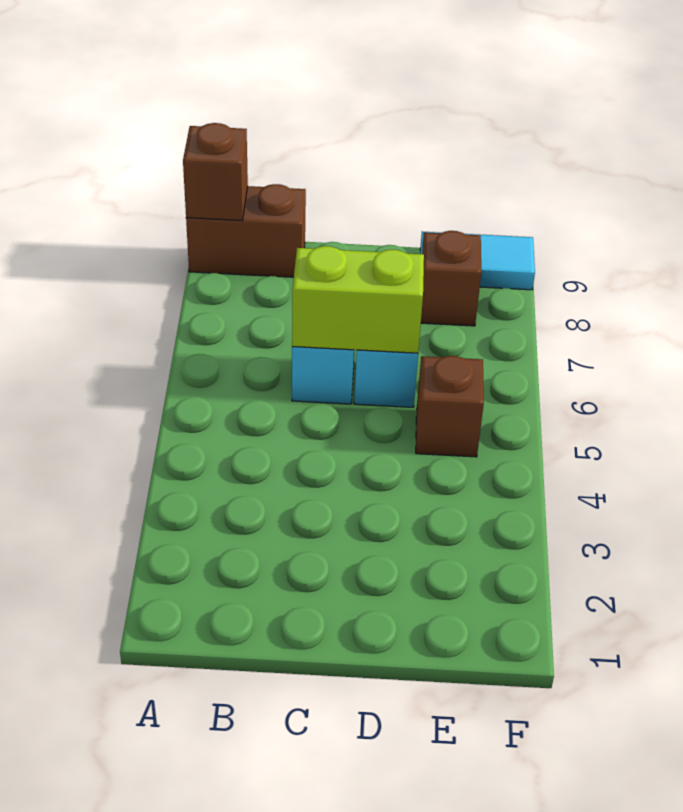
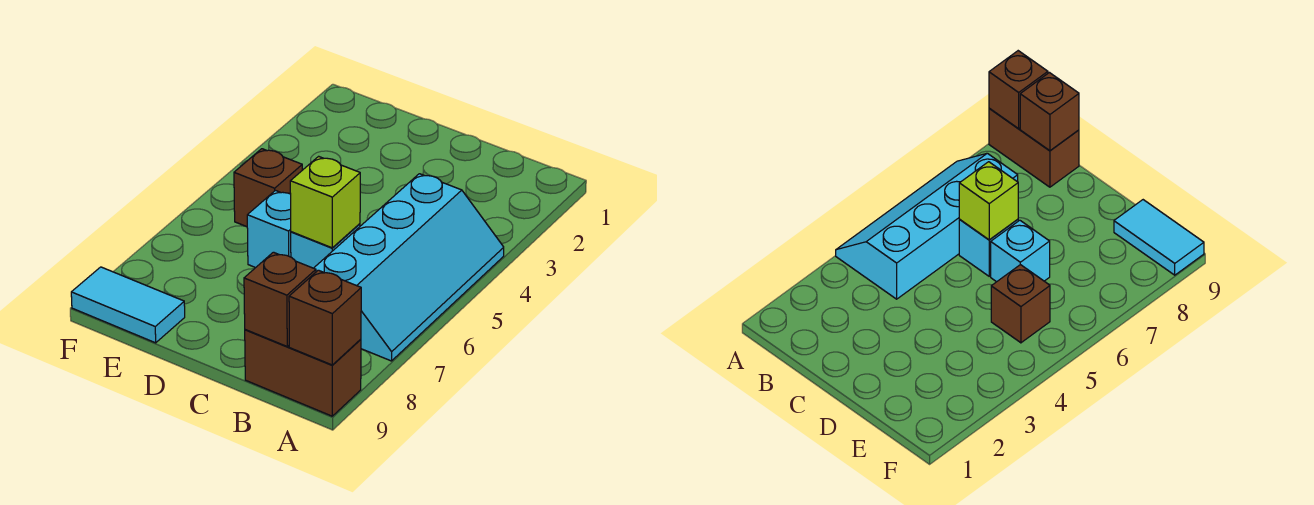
none -> cyan 2x4 slope [314,174,504,361]
lime 1x2 brick [292,246,424,353] -> lime 1x1 brick [290,156,360,248]
brown 1x1 brick [421,231,481,326] -> brown 1x1 brick moved to [244,252,316,346]

